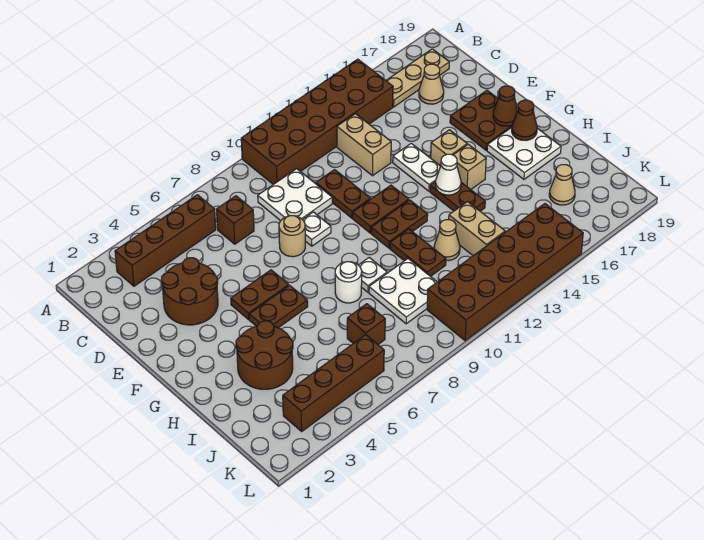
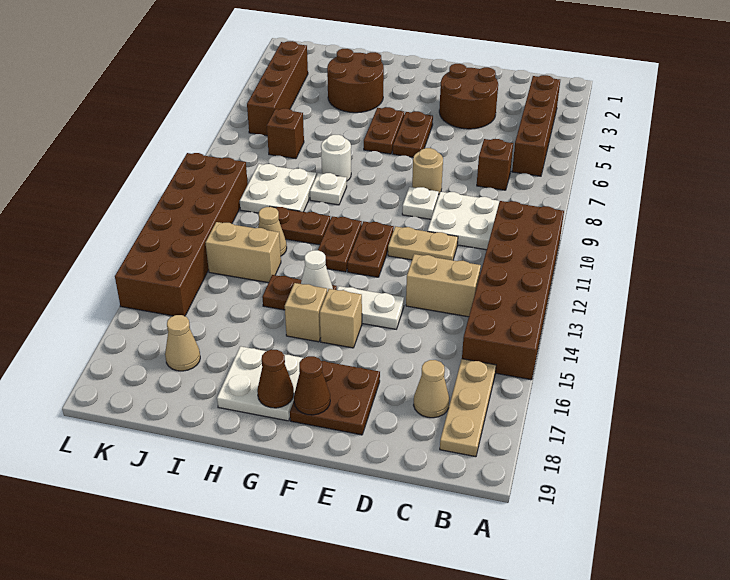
brown 1x2 plate [316,170,371,218] -> tan 1x2 plate [388,226,458,260]

